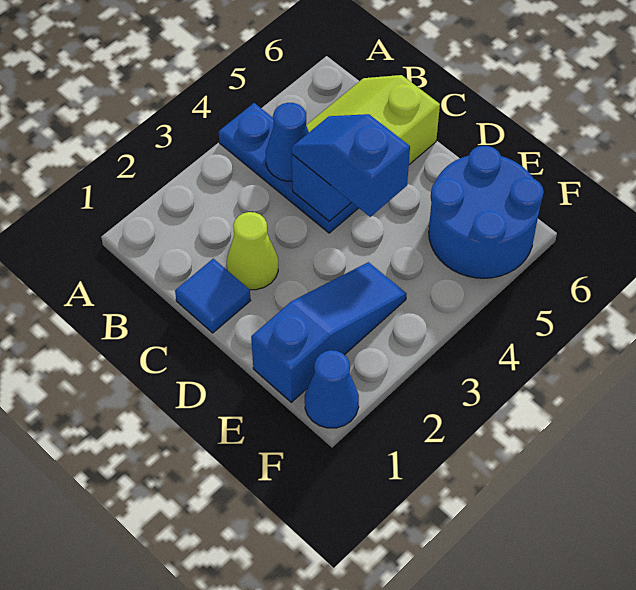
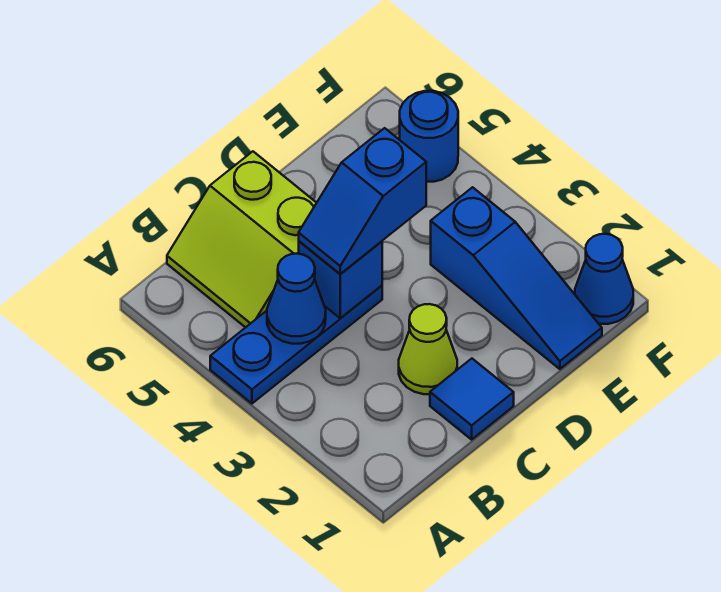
blue 1x3 slope [251,262,406,402] -> blue 1x3 slope turned to [431,187,602,369]
blue 2x2 round brick [429,146,544,278] -> blue 1x1 round brick [400,91,458,182]

